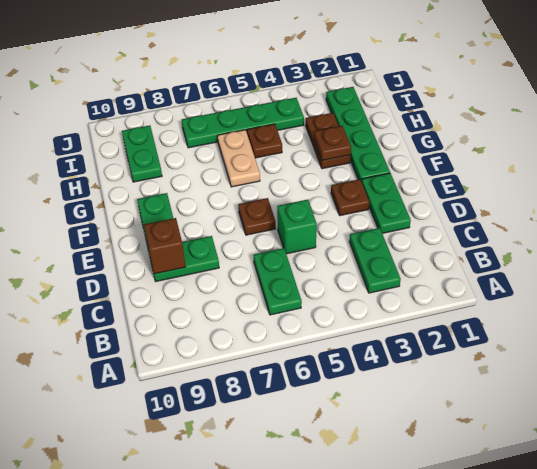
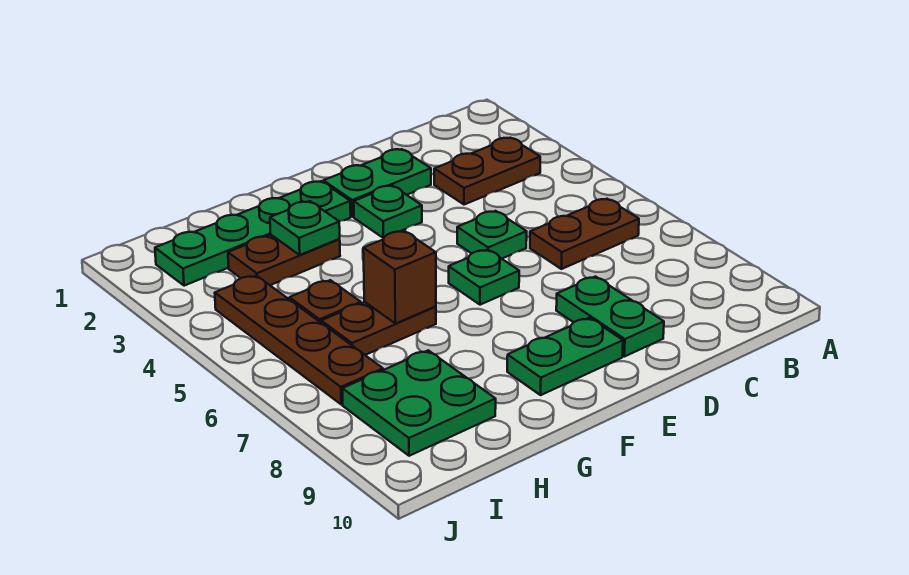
green 1x2 plate [349,228,401,293] -> brown 1x2 plate [434,138,540,205]
green 1x2 plate [253,248,302,315] -> brown 1x2 plate [530,199,639,269]
green 1x1 brick [277,200,317,254] -> green 1x1 plate [457,211,527,259]
brown 1x1 brick [144,218,186,274] -> brown 1x1 brick moved to [363,231,436,324]
brown 1x1 plate [331,179,369,216] -> green 1x1 plate [354,186,422,238]
brown 1x1 plate [238,198,276,235] -> green 1x1 plate [449,250,519,305]
brown 1x1 plate [314,126,351,161] -> green 1x1 plate [270,201,340,255]
tan 1x2 plate [217,130,260,187] -> brown 1x2 plate [321,302,436,355]
green 1x2 plate [122,125,162,182] -> green 2x2 plate [342,350,496,456]
green 1x4 plate [182,98,304,148] -> brown 1x4 plate [215,275,383,404]

